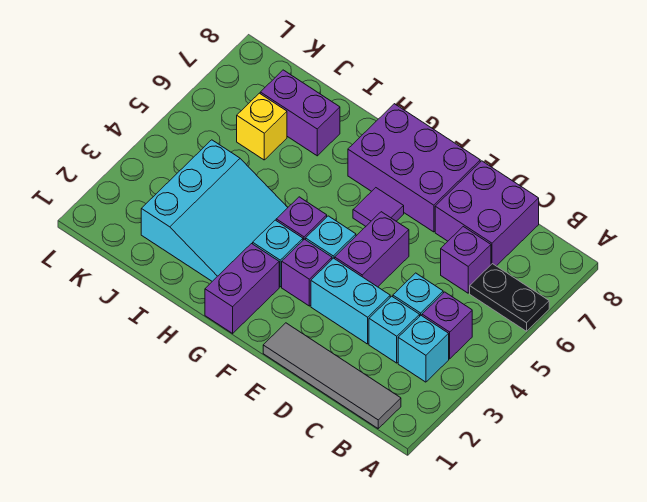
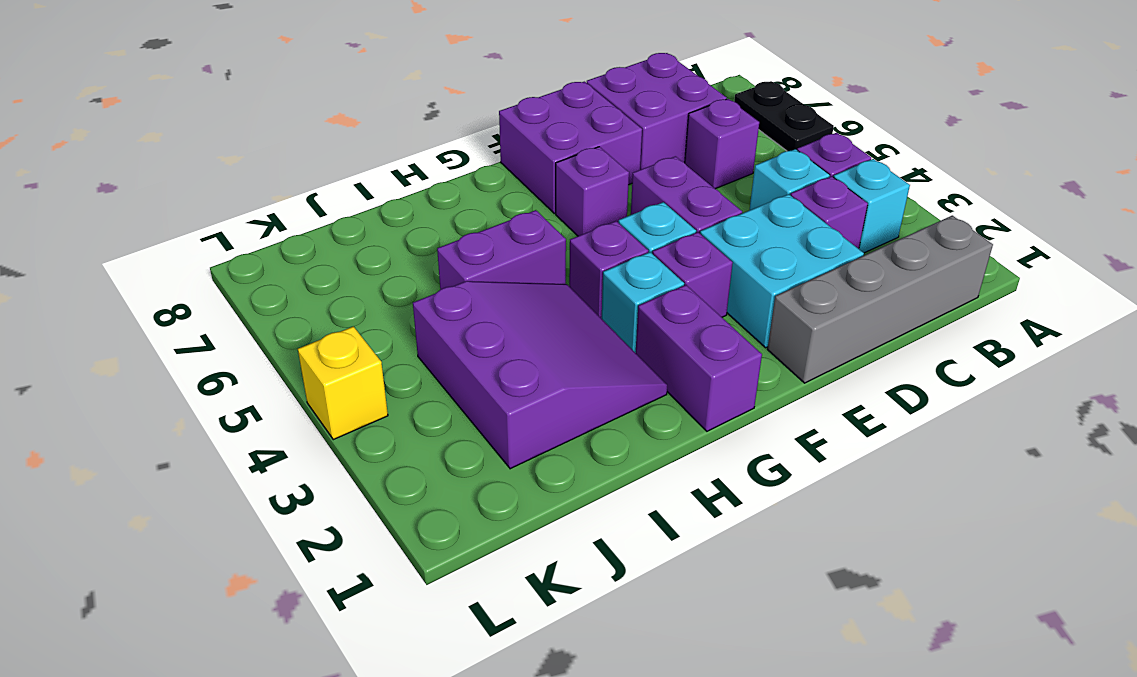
black 1x2 plate [470,264,549,331] -> black 1x2 plate turned to [734,81,834,151]
grey 1x4 tile [263,323,401,428] -> grey 1x4 brick [767,216,993,383]
cyan 1x1 brick [369,296,420,363] -> purple 1x1 brick [790,176,868,249]
cyan 1x2 brick [311,258,390,344] -> cyan 2x2 brick [700,194,864,348]
purple 2x3 brick [348,104,480,232] -> purple 2x2 brick [499,82,642,213]
purple 1x1 tile [353,188,404,226] -> purple 1x1 brick [556,147,629,236]
cyan 3x3 slope [141,140,288,281] -> purple 3x3 slope [413,281,667,469]
purple 1x2 brick [260,70,340,156] -> purple 1x2 brick moved to [437,210,566,289]
yellow 1x1 brick [237,93,287,160] -> yellow 1x1 brick moved to [298,326,388,440]

